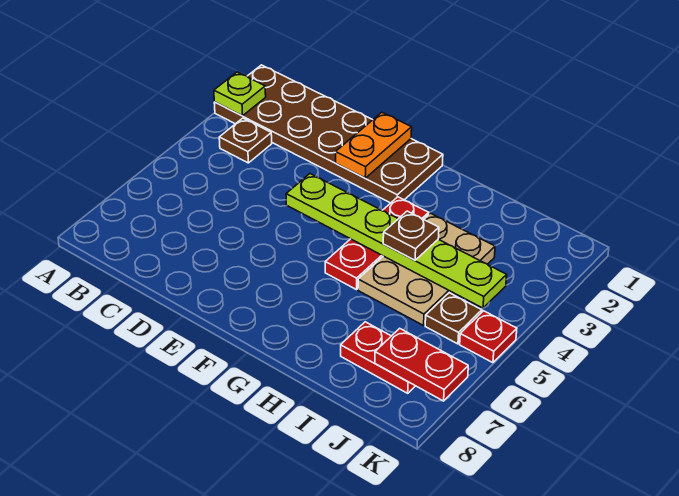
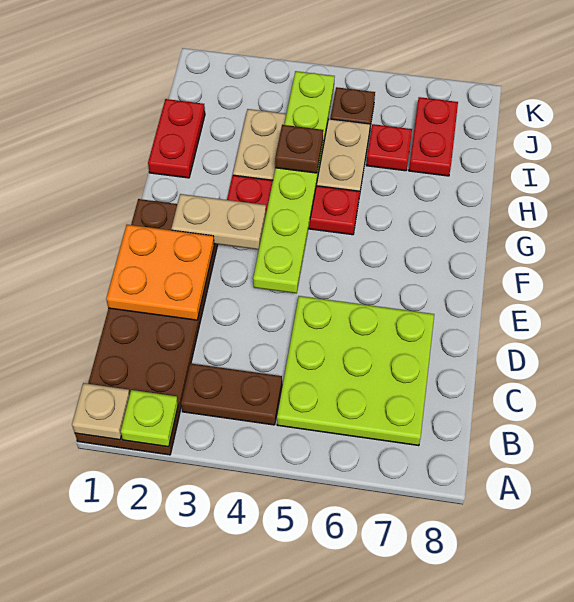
none -> tan 1x1 plate [72,383,130,440]
brown 1x1 plate [219,118,272,163] -> brown 1x2 plate [181,363,282,425]
none -> lime 3x3 plate [277,296,434,446]
orange 1x2 plate [336,112,412,178] -> orange 2x2 plate [106,225,214,320]
none -> tan 1x2 plate [171,194,266,250]
red 1x2 plate [375,328,468,401] -> red 1x2 plate moved to [148,99,205,178]
red 1x1 plate [460,311,517,363] -> red 1x1 plate moved to [366,124,412,171]

